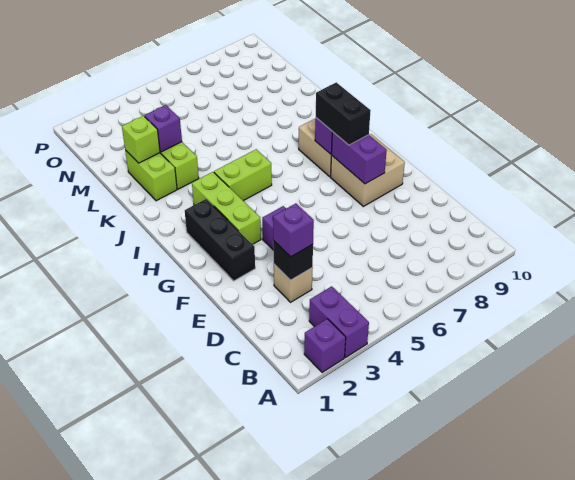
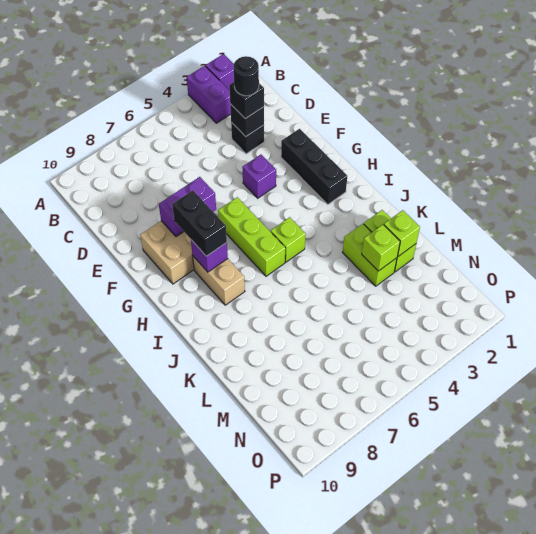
tan 1x1 brick [274,264,313,302] -> black 1x1 brick [231,122,264,154]
purple 1x1 brick [273,203,314,257] -> black 1x1 brick [229,82,264,118]
none -> black 1x1 round brick [234,56,259,96]
purple 1x2 brick [332,132,387,184] -> purple 1x2 brick turned to [159,177,216,237]
lime 1x3 brick [192,172,261,244] -> lime 1x3 brick moved to [218,197,285,276]
lime 1x2 brick [214,149,272,201] -> lime 1x1 brick [271,217,306,262]
purple 1x1 brick [144,105,182,152] -> lime 1x1 brick [362,225,400,271]

